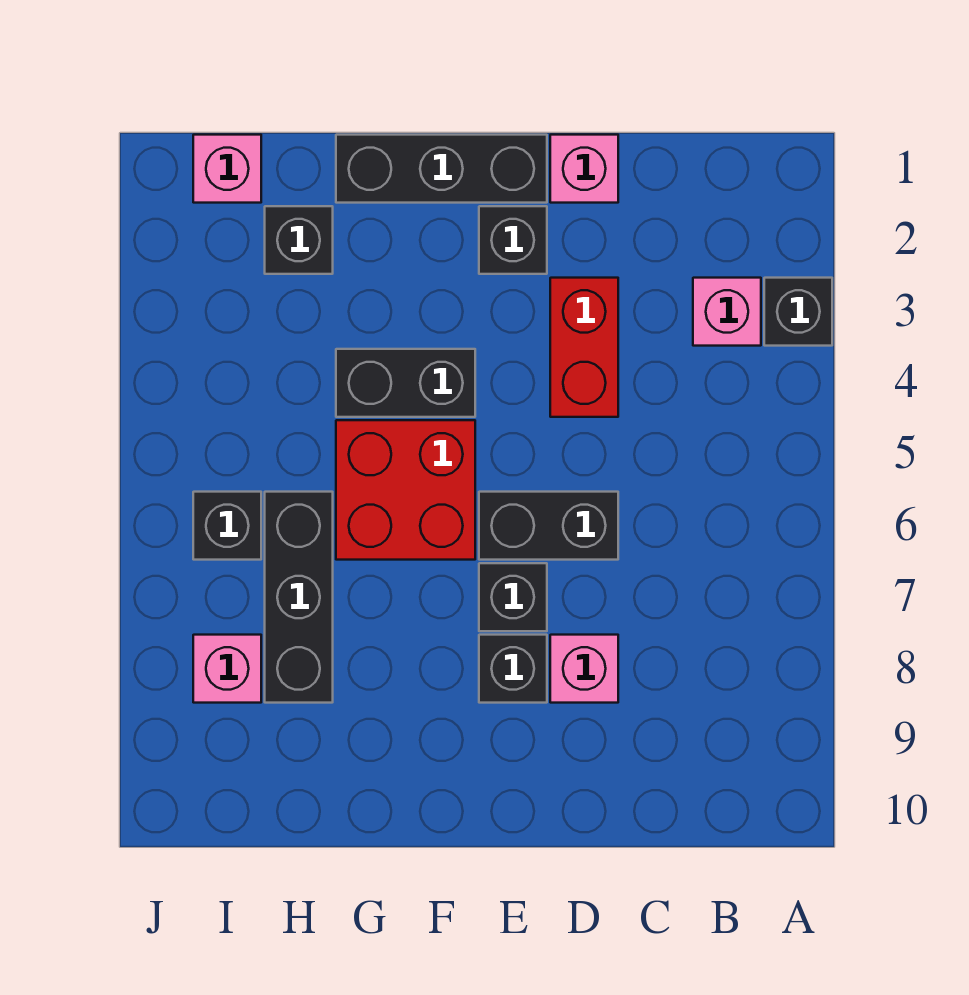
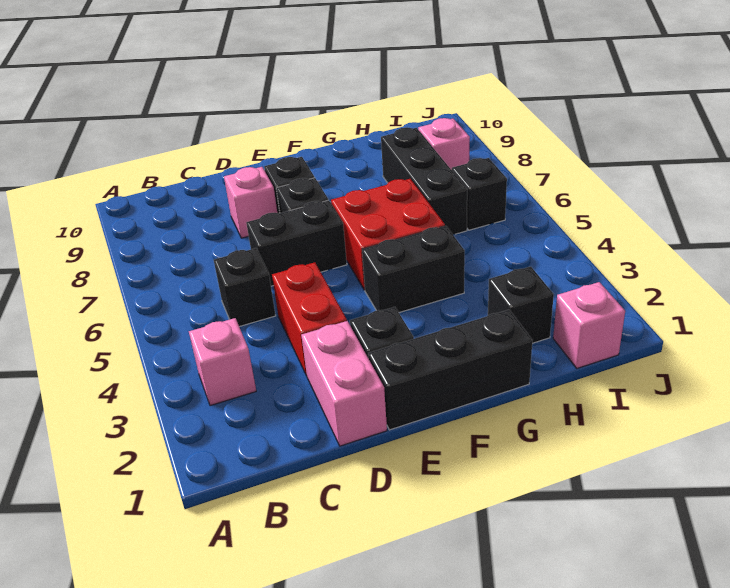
black 1x1 brick [764,278,832,346] -> black 1x1 brick moved to [214,248,276,327]
pink 1x1 brick [550,135,618,203] -> pink 1x2 brick [301,321,387,446]

